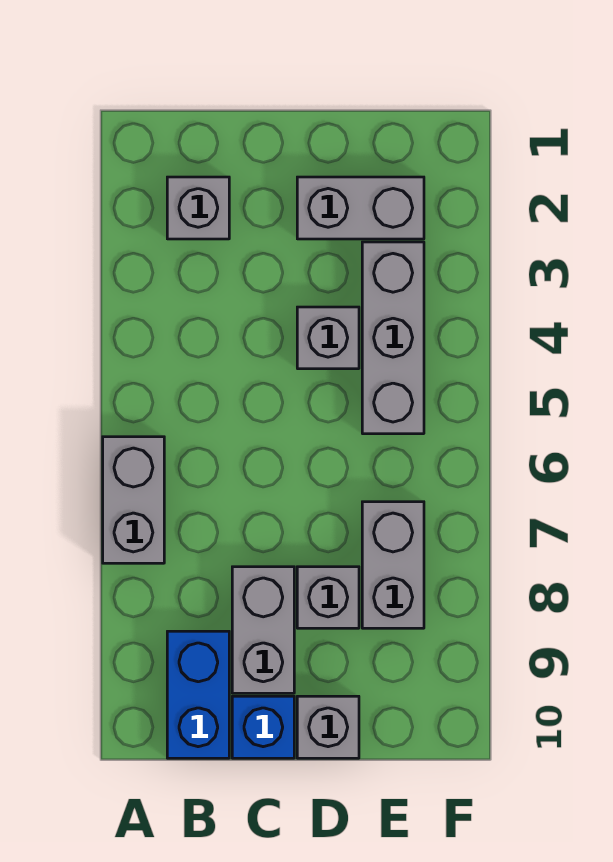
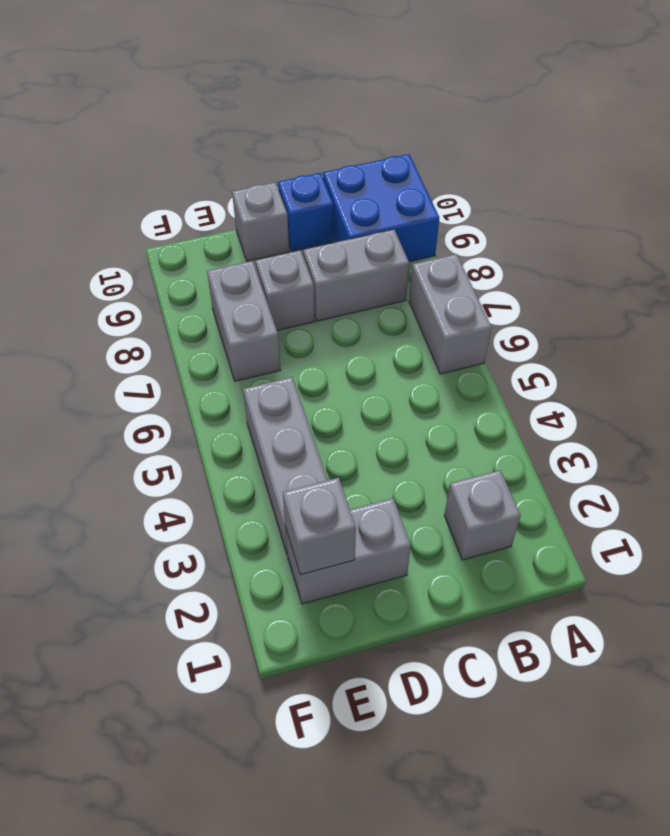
blue 1x2 brick [167,631,229,758] -> blue 2x2 brick [323,154,439,262]
grey 1x2 brick [232,567,294,693] -> grey 1x2 brick turned to [303,229,409,321]
grey 1x1 brick [297,307,359,369] -> grey 1x1 brick moved to [283,478,356,575]

